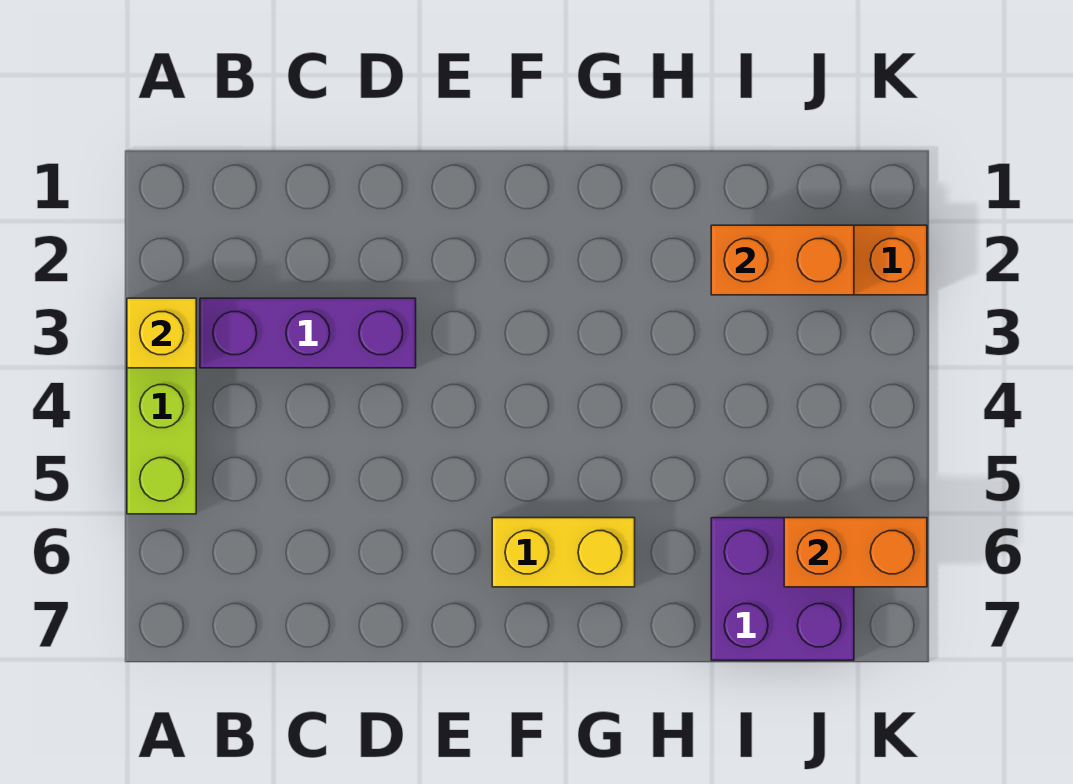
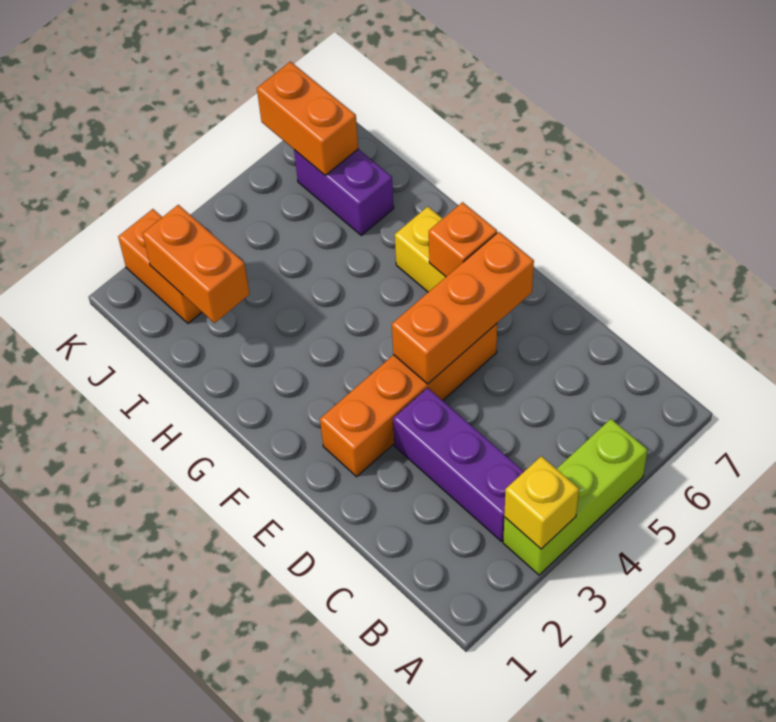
none -> orange 1x4 brick [320,324,497,477]
none -> orange 1x3 brick [392,232,534,384]
none -> orange 1x1 brick [429,202,497,277]
purple 2x2 brick [711,518,854,660] -> purple 1x2 brick [294,149,394,235]

